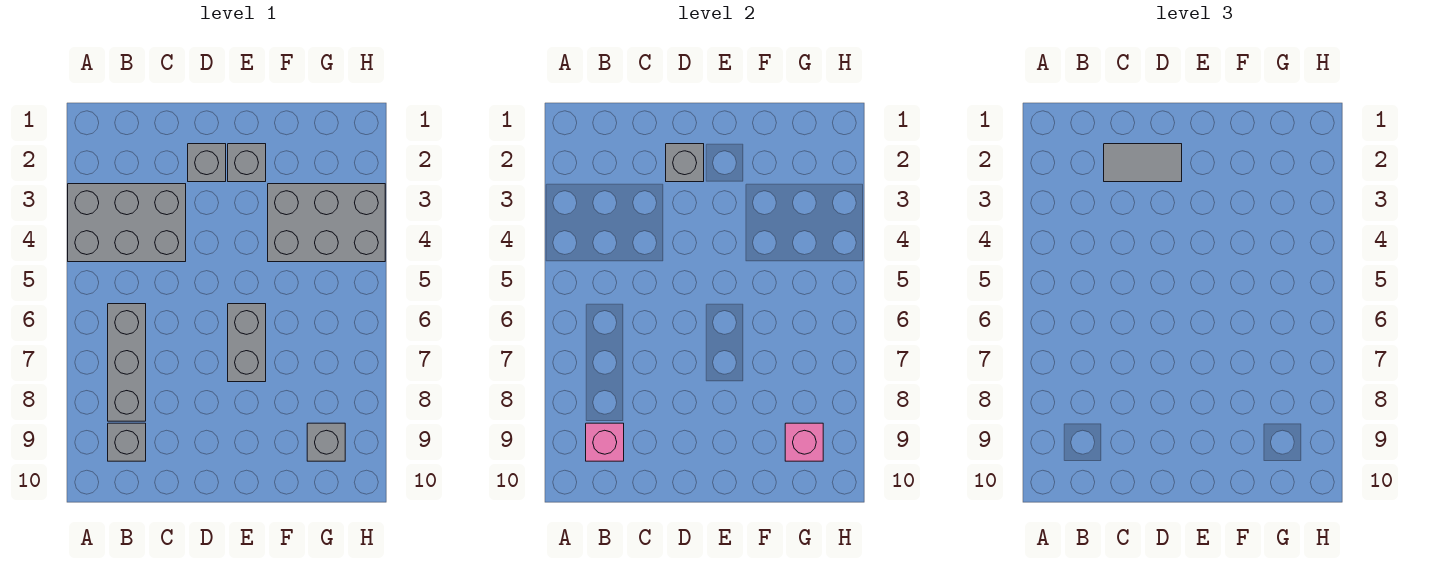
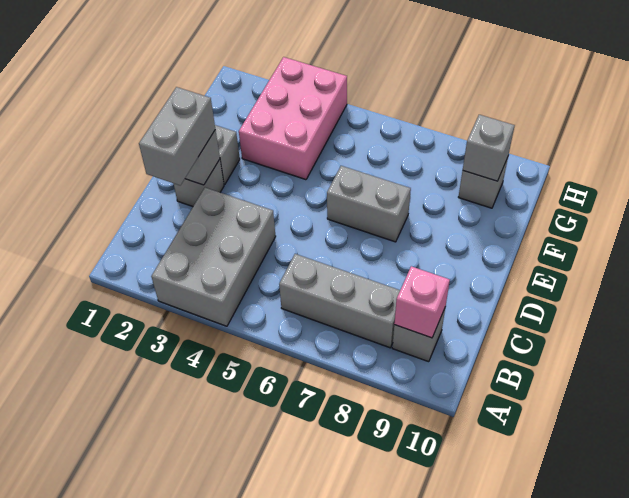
grey 1x2 tile [1104,144,1182,182] -> grey 1x2 brick [139,87,215,185]
grey 2x3 brick [268,184,385,262] -> pink 2x3 brick [239,57,347,180]
pink 1x1 brick [785,423,823,461] -> grey 1x1 brick [463,115,515,181]

